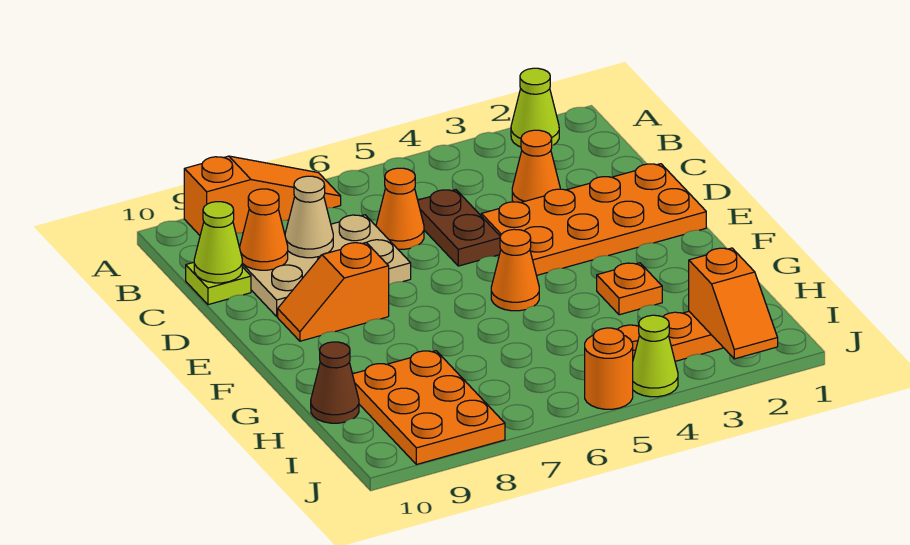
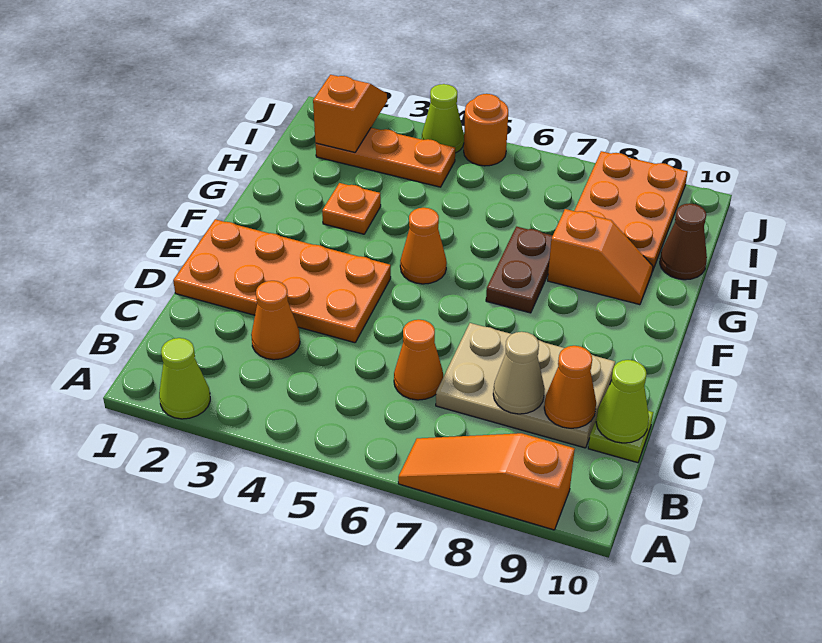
brown 1x2 plate [418,190,501,266] -> brown 1x2 plate moved to [486,227,553,313]
orange 1x2 slope [278,243,389,341] -> orange 1x2 slope moved to [548,209,653,305]

